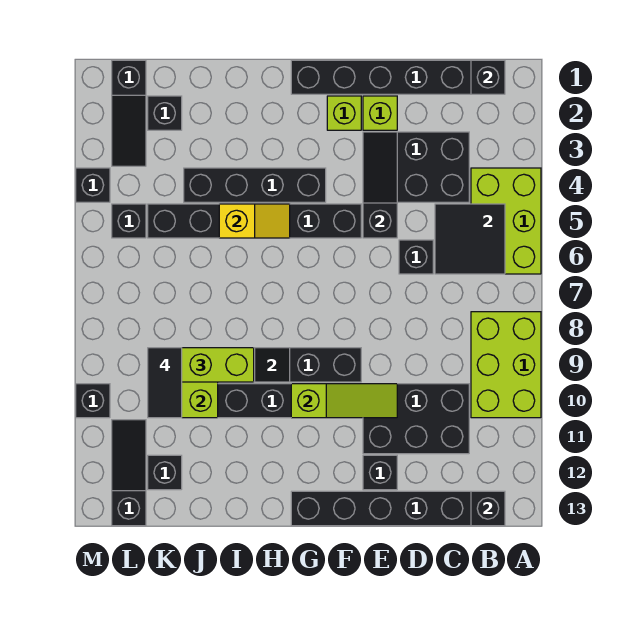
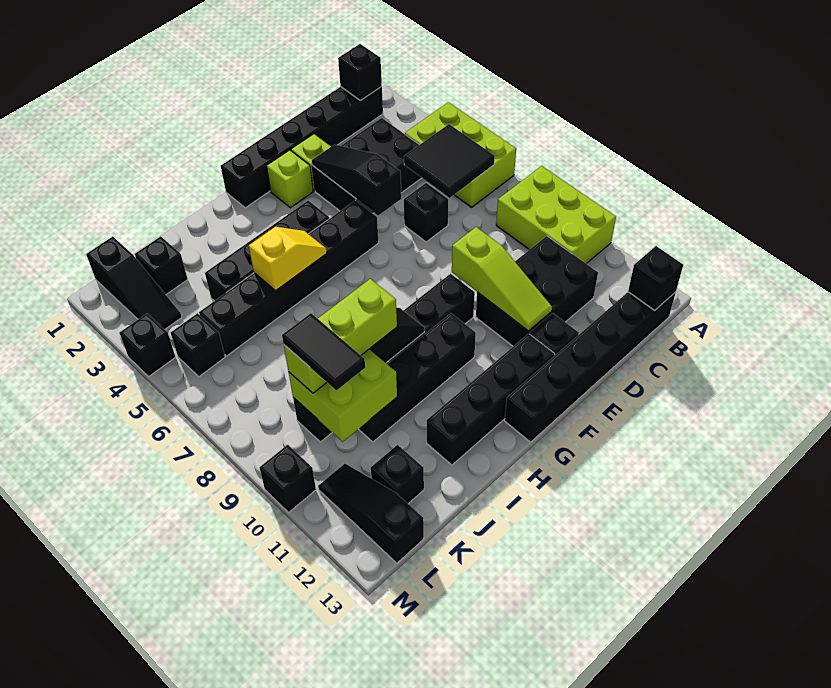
lime 1x3 slope [291,384,397,418] -> lime 1x3 slope turned to [452,227,552,331]
none -> black 1x4 brick [427,334,555,465]

